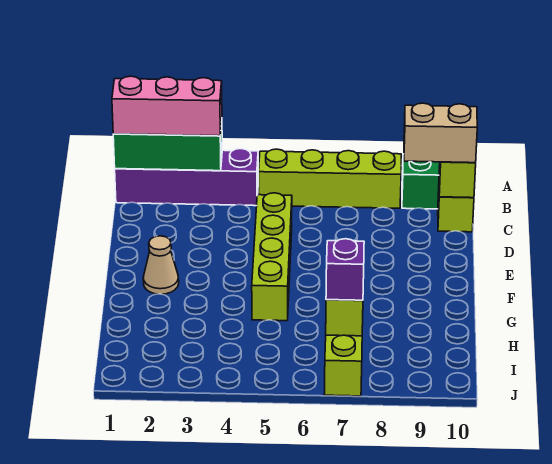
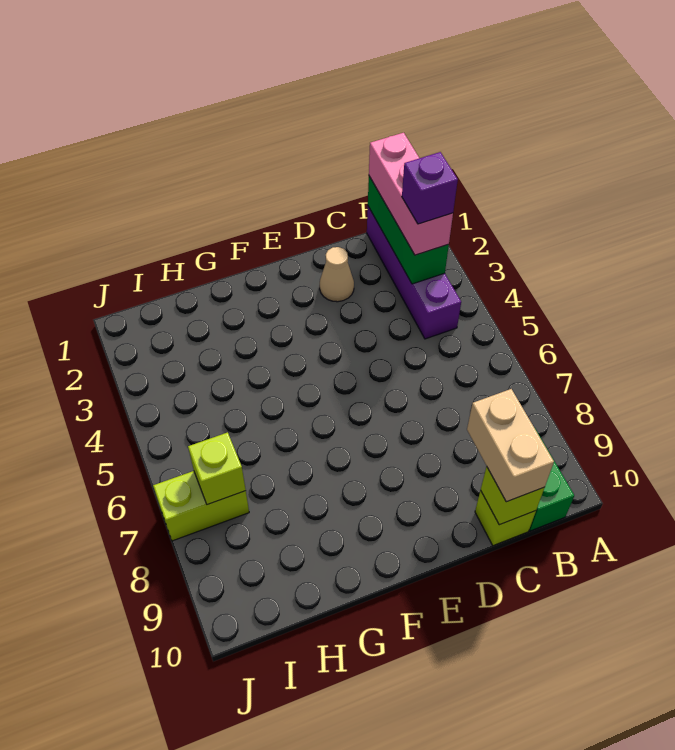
lime 1x4 brick [259,149,401,208] -> none
lime 1x4 brick [252,193,292,321] -> none
tan 1x1 cone [143,236,179,294] -> tan 1x1 cone moved to [320,247,354,302]
purple 1x1 brick [326,239,364,300] -> purple 1x1 brick moved to [402,152,458,224]

